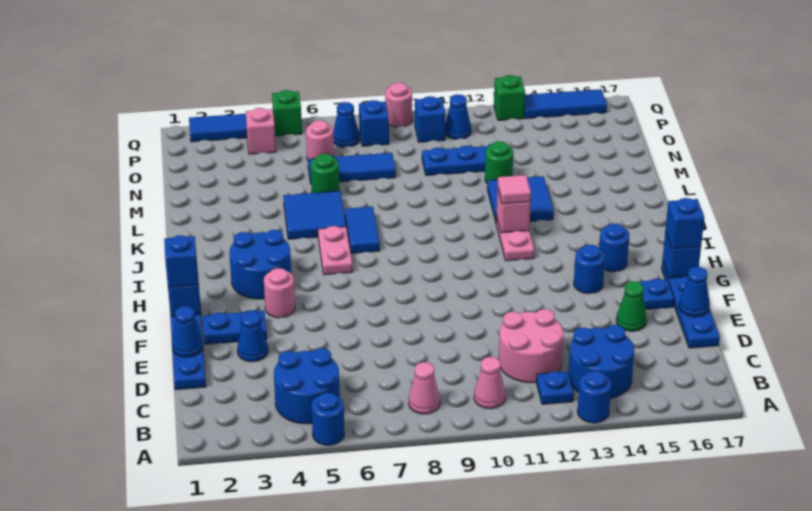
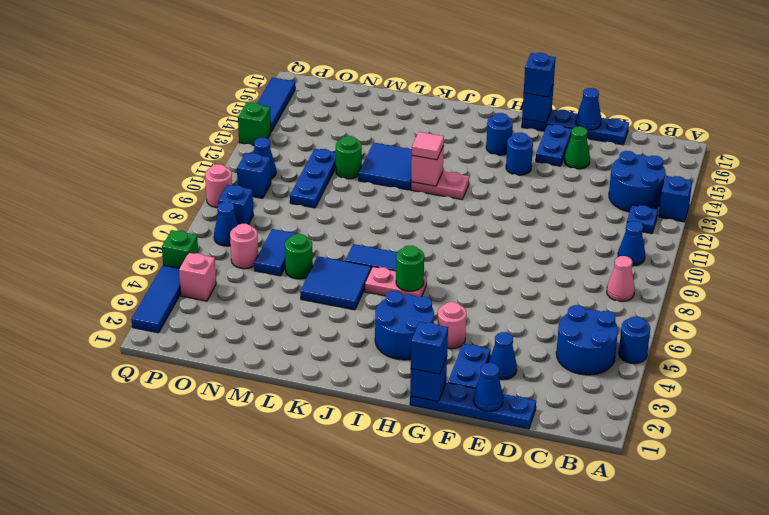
blue 1x1 round brick [577,371,611,423] -> blue 1x1 brick [659,176,692,222]
pink 1x1 cone [474,357,505,409] -> blue 1x1 cone [618,221,645,266]
pink 2x2 round brick [499,309,564,383] -> none
blue 1x1 plate [639,279,674,310] -> blue 1x2 plate [536,124,572,166]
none -> green 1x1 round brick [396,246,424,291]
blue 1x3 tile [308,153,396,184] -> blue 1x2 tile [254,229,297,276]

